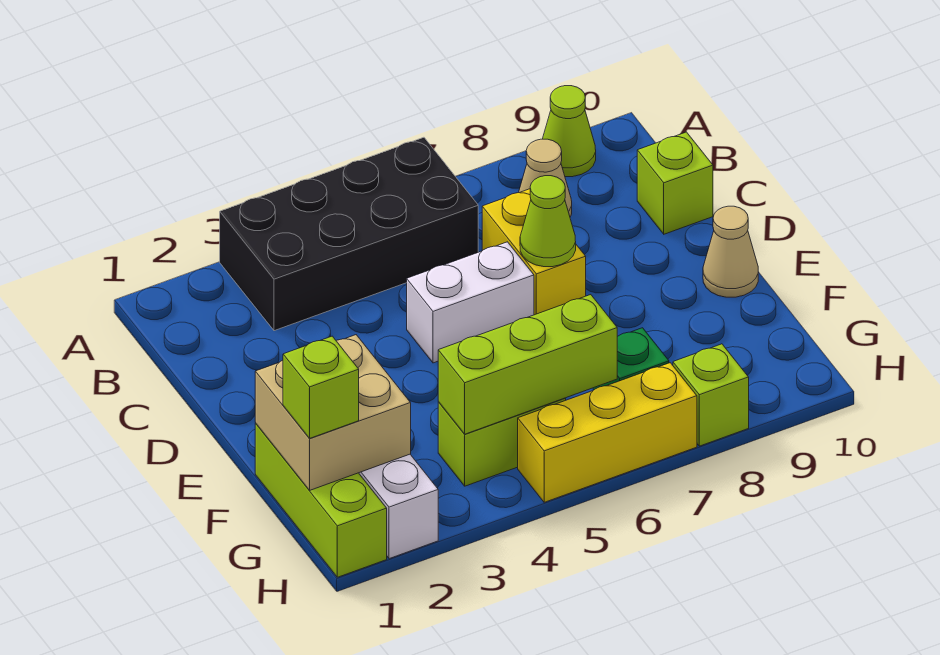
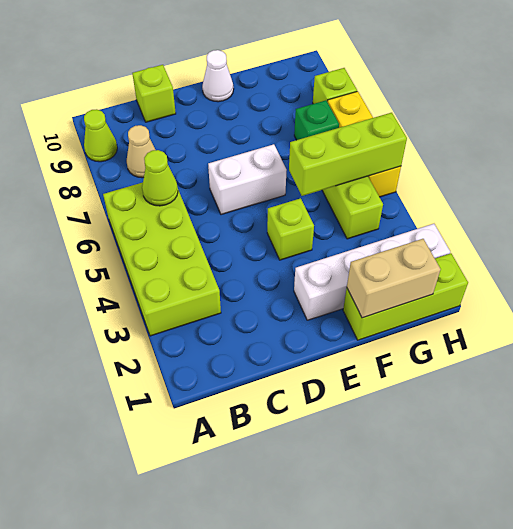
black 2x4 brick [220,137,478,331] -> lime 2x4 brick [103,182,221,336]
yellow 1x2 brick [482,189,586,315] -> none
white 1x2 brick [407,242,534,363] -> white 1x2 brick turned to [208,144,287,215]
lime 1x1 cone [520,176,576,267] -> lime 1x1 cone moved to [142,150,178,206]
tan 1x1 cone [703,206,758,297] -> white 1x1 cone [202,50,234,102]
tan 2x2 brick [255,335,411,490] -> tan 1x2 brick [347,239,441,318]
lime 1x1 brick [283,336,359,438] -> lime 1x1 brick moved to [267,198,314,260]
lime 1x3 brick [438,295,617,434] -> lime 1x3 brick turned to [289,113,407,196]

